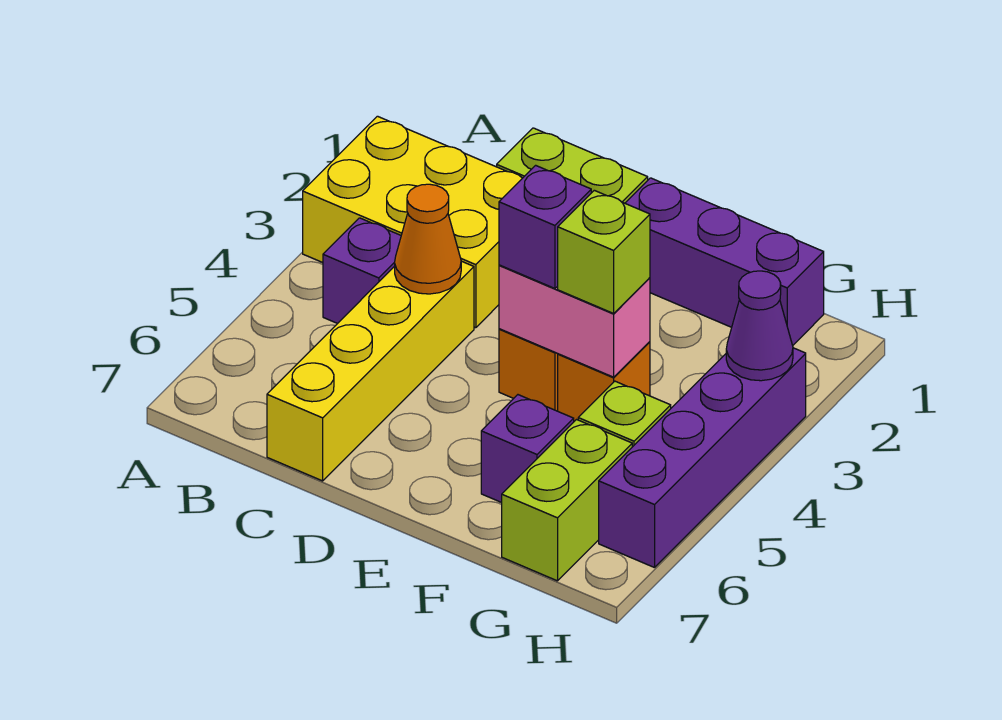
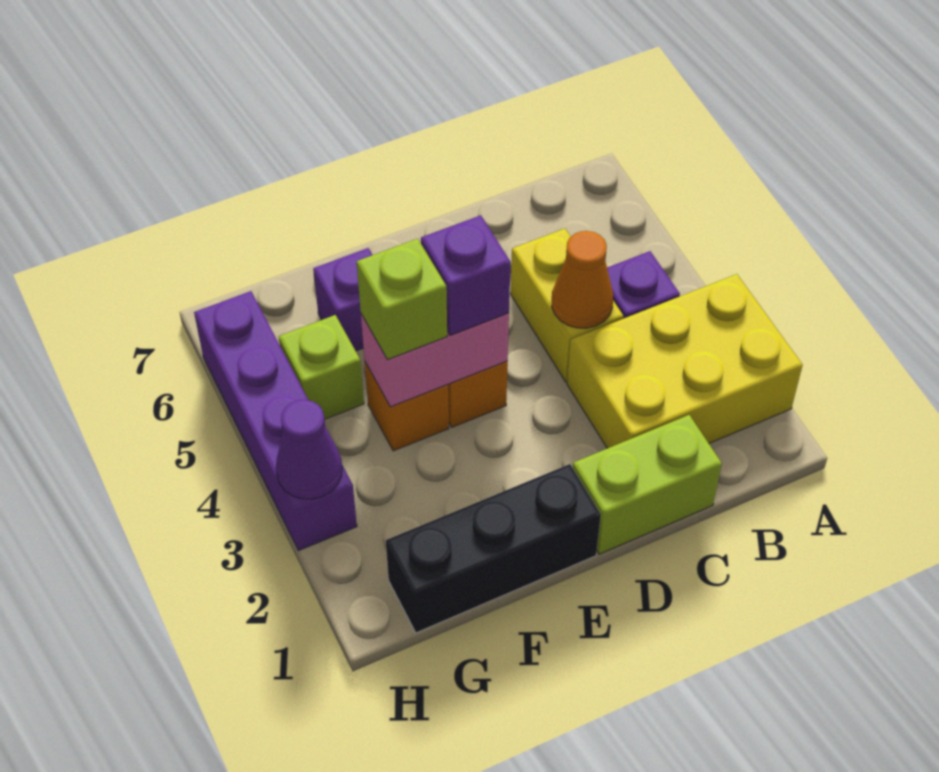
yellow 1x4 brick [267,261,474,481] -> yellow 1x2 brick [511,229,623,382]
purple 1x3 brick [625,178,824,345] -> black 1x3 brick [386,464,601,633]
lime 1x2 brick [502,420,632,581] -> none

